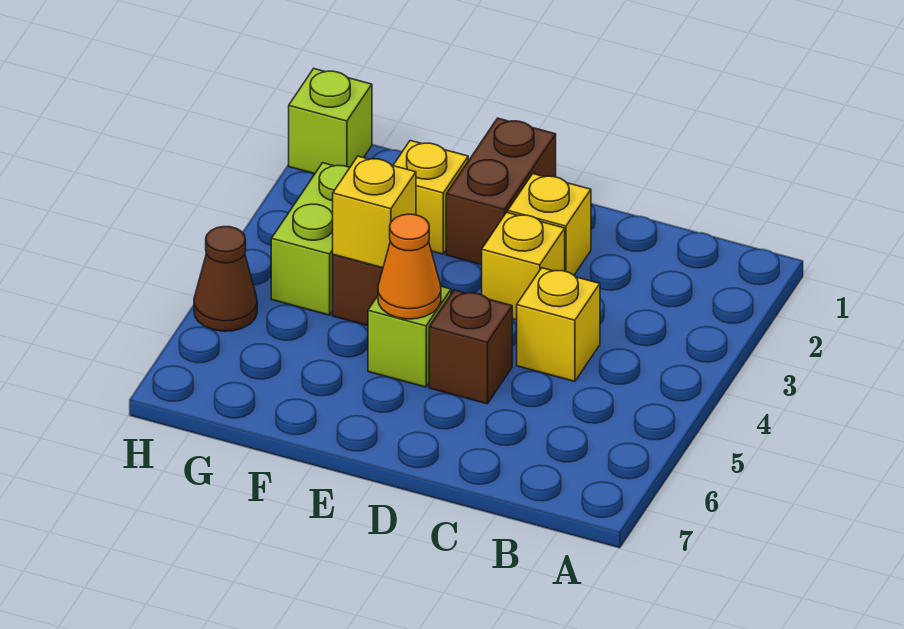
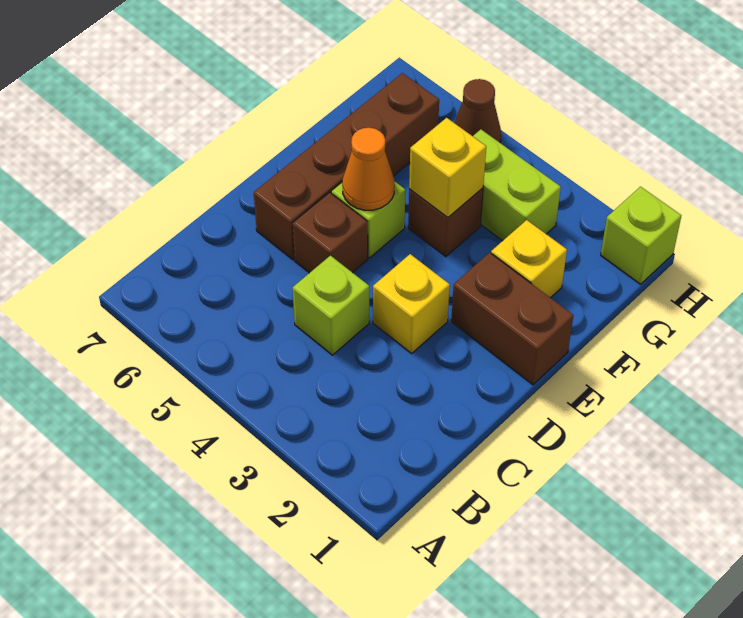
yellow 1x1 brick [517,268,600,382] -> lime 1x1 brick [293,255,369,355]
yellow 1x1 brick [508,174,591,275] -> none
none -> brown 1x4 brick [254,73,439,260]

